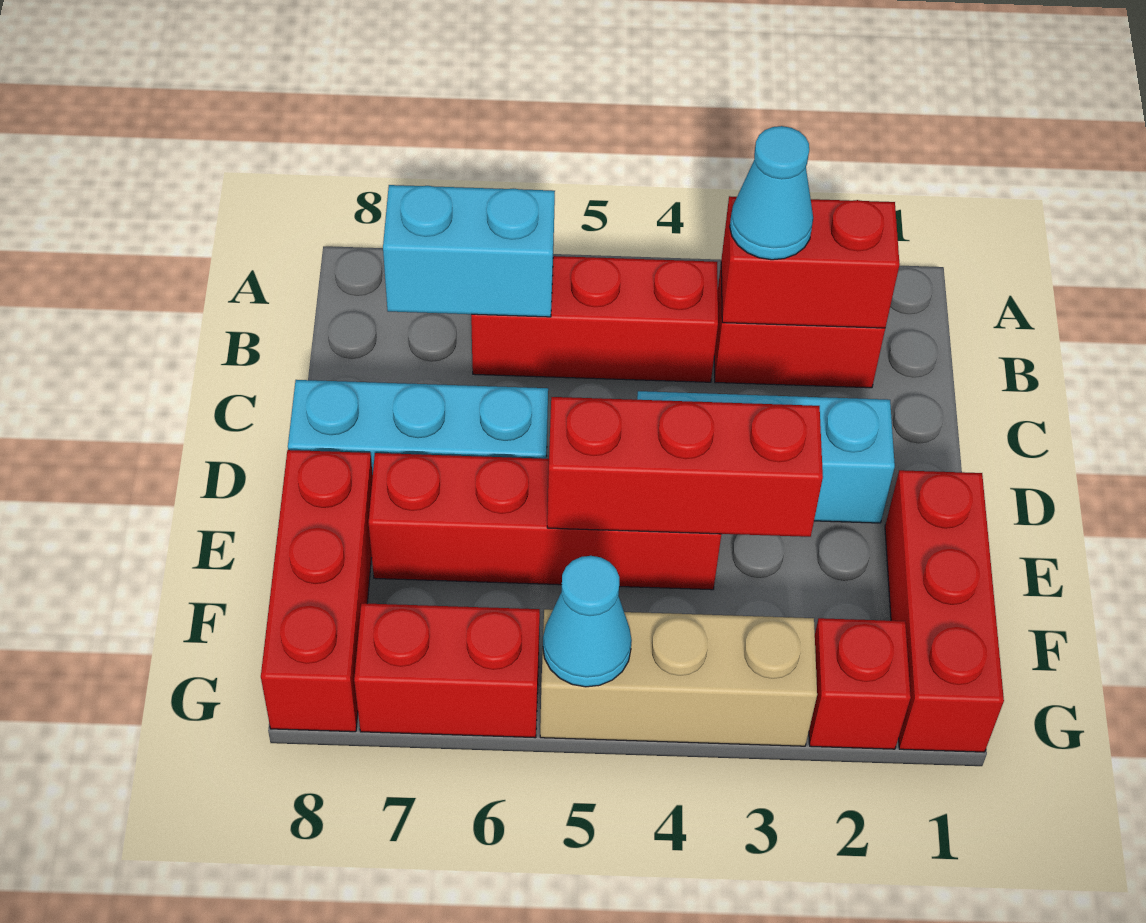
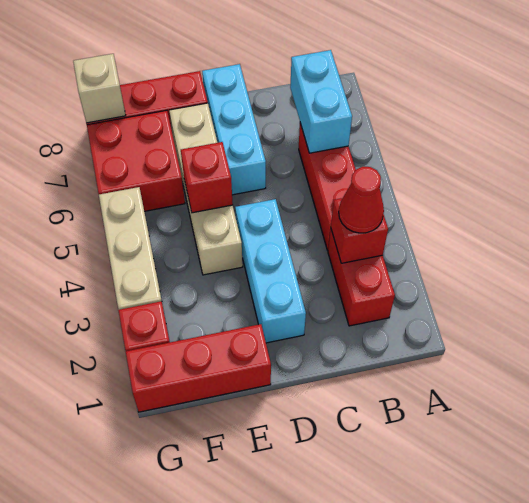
red 1x2 brick [721,196,900,328] -> red 1x1 brick [331,198,388,263]
cyan 1x1 cone [730,126,813,260] -> red 1x1 cone [339,167,384,233]
red 1x3 brick [547,397,823,537] -> red 1x1 brick [181,142,233,213]
red 1x4 brick [369,453,721,590] -> tan 1x4 brick [169,103,243,275]
cyan 1x1 cone [543,556,632,687] -> none
red 1x2 brick [354,603,540,738] -> red 2x2 brick [87,111,185,211]
none -> tan 1x1 brick [73,54,126,123]

